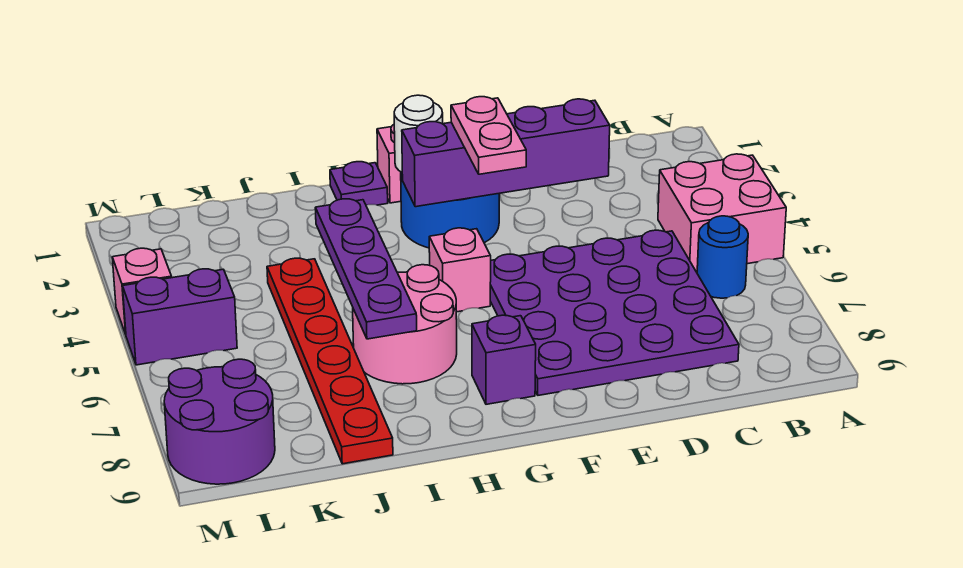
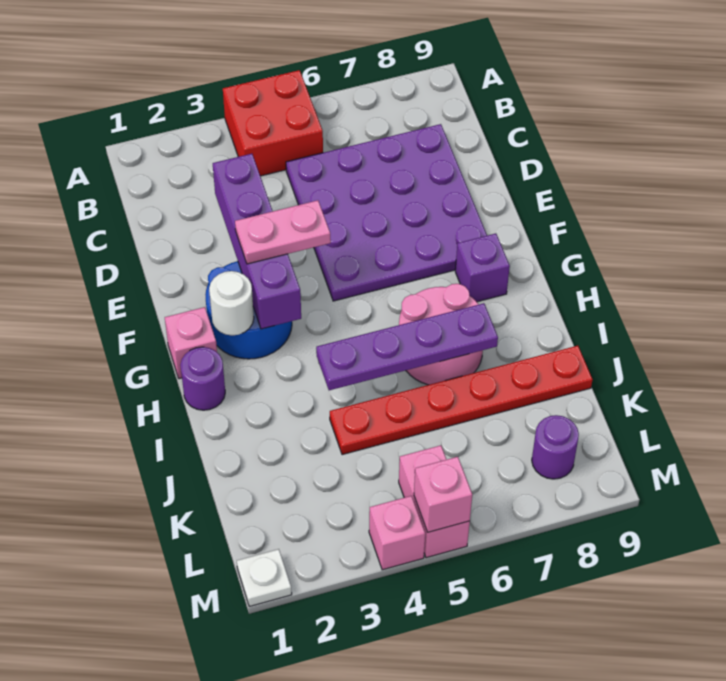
pink 2x2 brick [658,154,786,272] -> red 2x2 brick [223,70,323,176]
blue 1x1 round brick [697,216,748,298] -> none
pink 1x1 brick [429,228,491,312] -> pink 1x1 brick moved to [414,457,472,532]
purple 1x1 plate [330,162,388,205] -> purple 1x1 round brick [180,347,225,410]
purple 1x2 brick [123,269,237,365] -> pink 1x2 brick [399,445,470,558]
purple 2x2 round brick [164,359,275,484] -> purple 1x1 round brick [532,415,579,479]
none -> white 1x1 plate [237,549,292,607]

